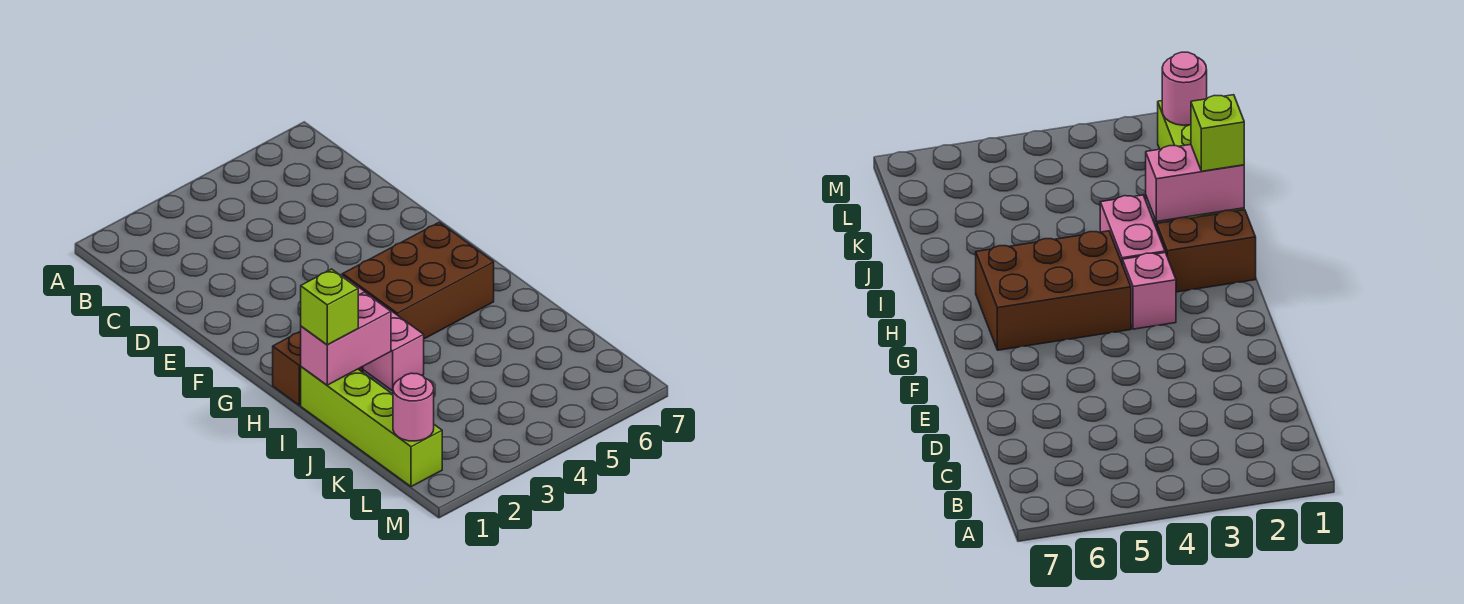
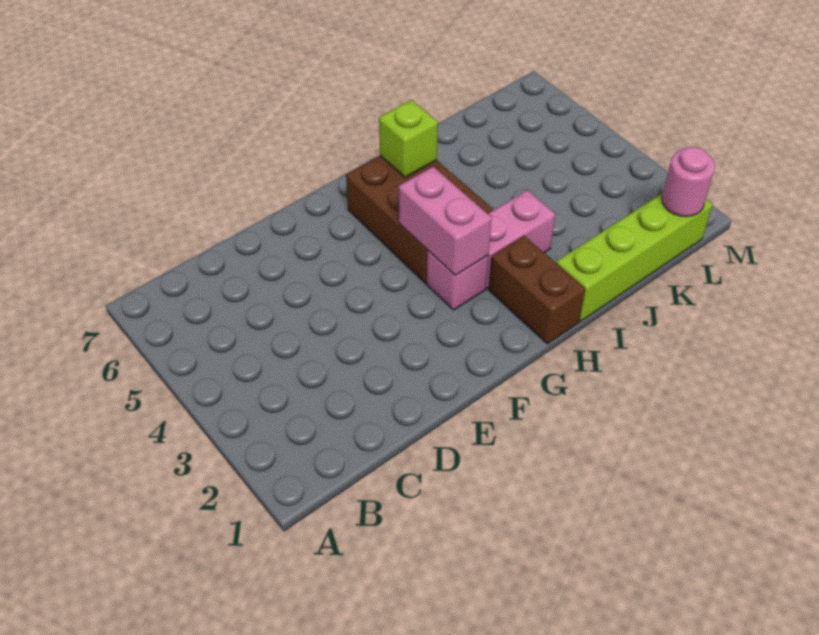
pink 1x2 brick [301,292,391,385] -> pink 1x2 brick moved to [399,167,492,275]
lime 1x1 brick [301,269,358,345] -> lime 1x1 brick moved to [379,100,438,178]

